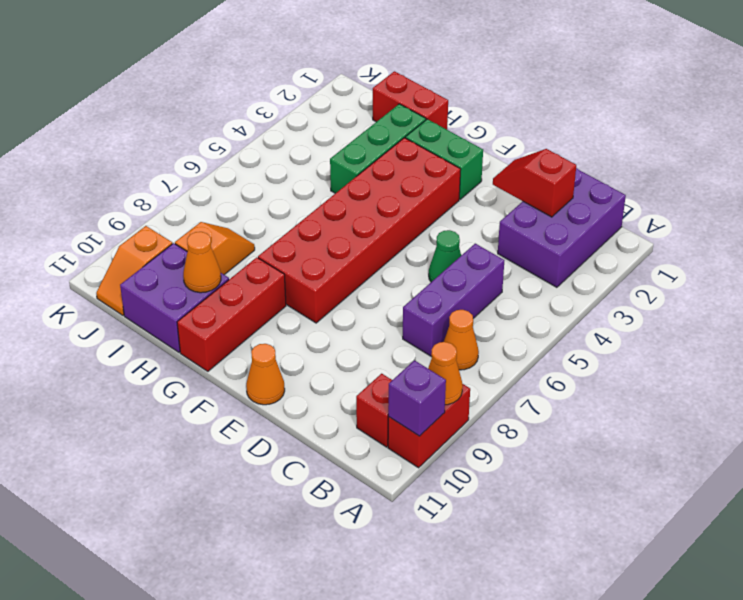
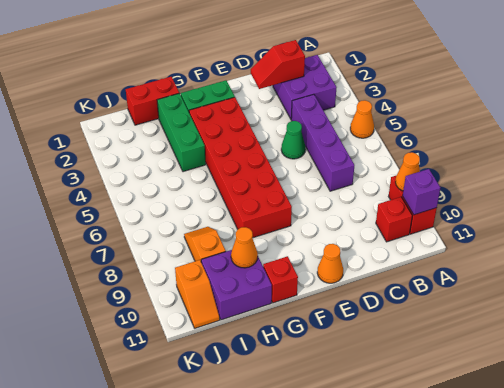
purple 2x3 brick [498,168,626,287] -> purple 2x2 brick [273,55,337,119]
orange 1x1 cone [444,310,479,370] -> orange 1x1 cone moved to [350,100,374,138]
purple 1x3 brick [403,244,504,356] -> purple 1x4 brick [291,94,354,191]
red 1x3 brick [177,257,286,371] -> red 1x1 brick [263,256,298,303]

